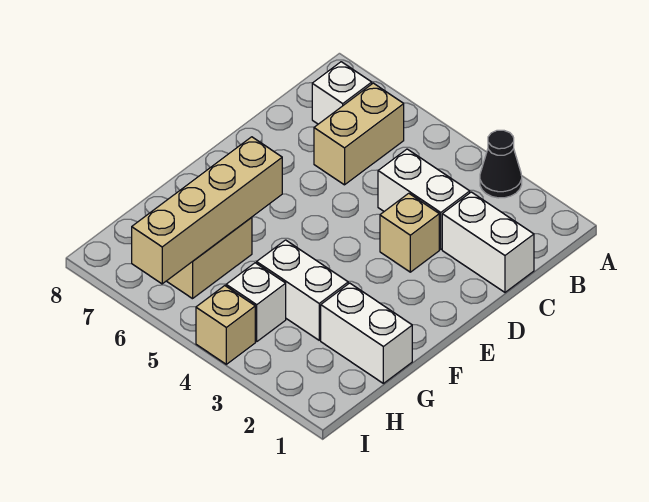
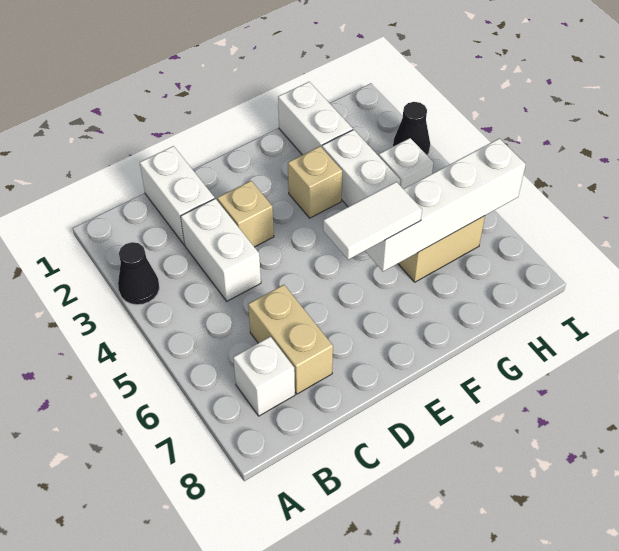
tan 1x2 brick [314,83,404,185] -> tan 1x2 brick turned to [248,285,333,394]
none -> white 1x2 tile [323,182,422,260]
tan 1x4 brick [132,137,282,284] -> white 1x4 brick [365,138,526,272]
none -> black 1x1 cone [393,102,430,155]
tan 1x1 brick [196,286,255,364] -> tan 1x1 brick moved to [288,146,342,218]

